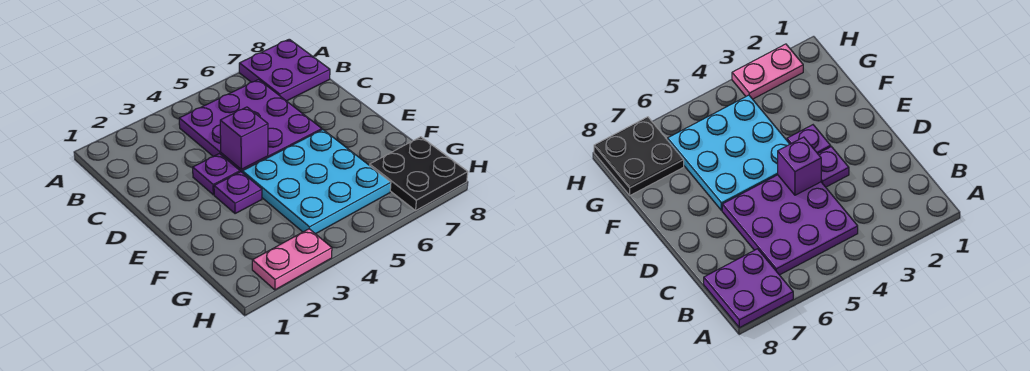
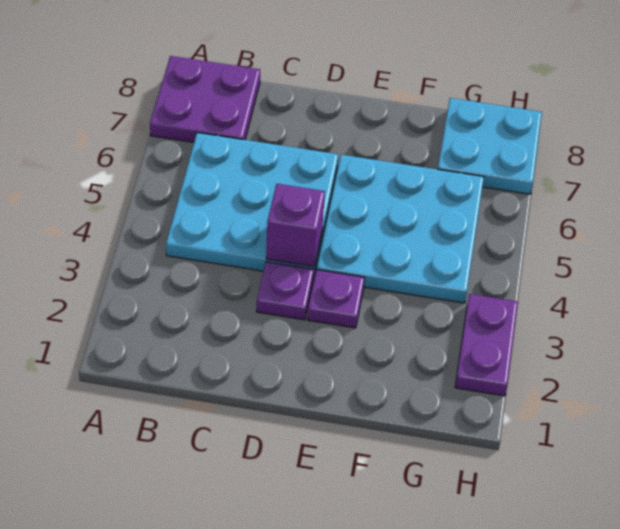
purple 3x3 plate [179,80,322,172] -> cyan 3x3 plate [166,133,338,279]
black 2x2 plate [370,137,468,210] -> cyan 2x2 plate [438,98,542,194]
pink 1x2 plate [252,229,332,290] -> purple 1x2 plate [455,294,518,396]

